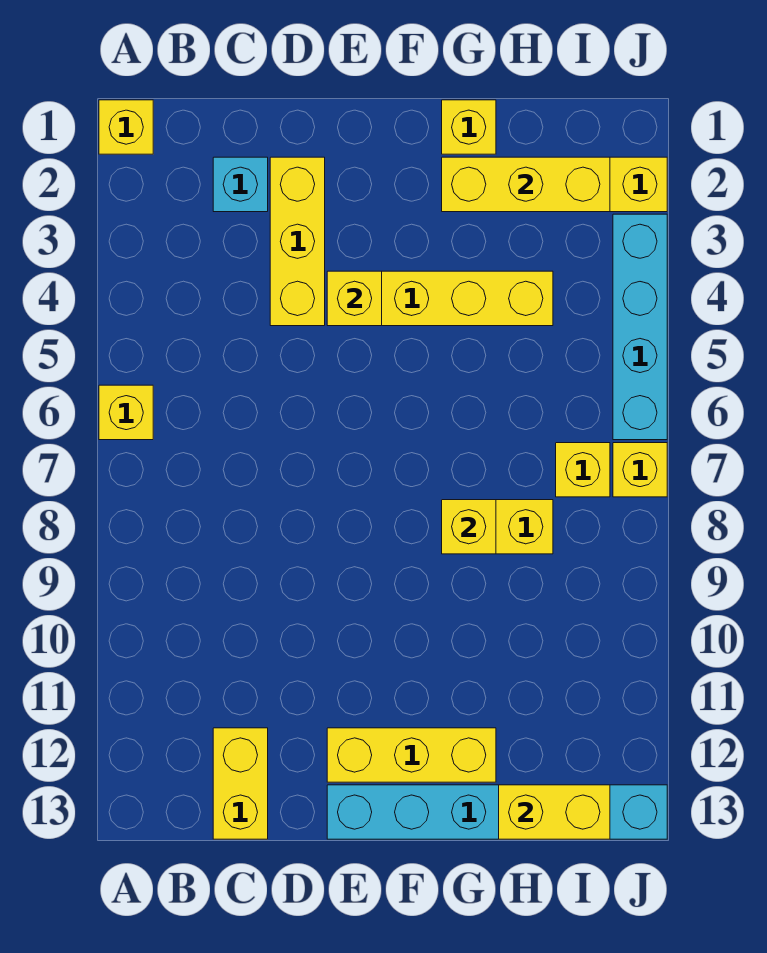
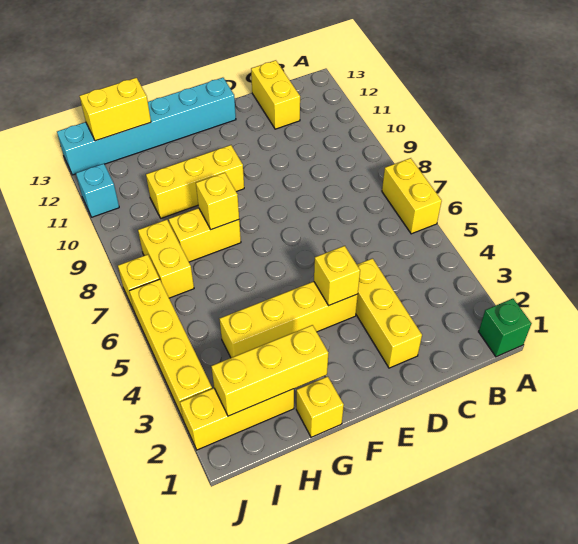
yellow 1x1 brick [99,100,153,154] -> green 1x1 brick [479,299,532,357]
yellow 1x1 brick [99,385,153,440] -> yellow 1x2 brick [382,158,442,234]
cyan 1x1 brick [213,157,268,212] -> cyan 1x1 brick moved to [76,164,119,217]
yellow 1x3 brick [327,728,496,782] -> yellow 1x3 brick moved to [146,145,244,218]
yellow 1x1 brick [556,443,610,497] -> yellow 1x2 brick [138,220,194,298]
cyan 1x4 brick [613,214,667,440] -> yellow 1x4 brick [129,279,212,419]

